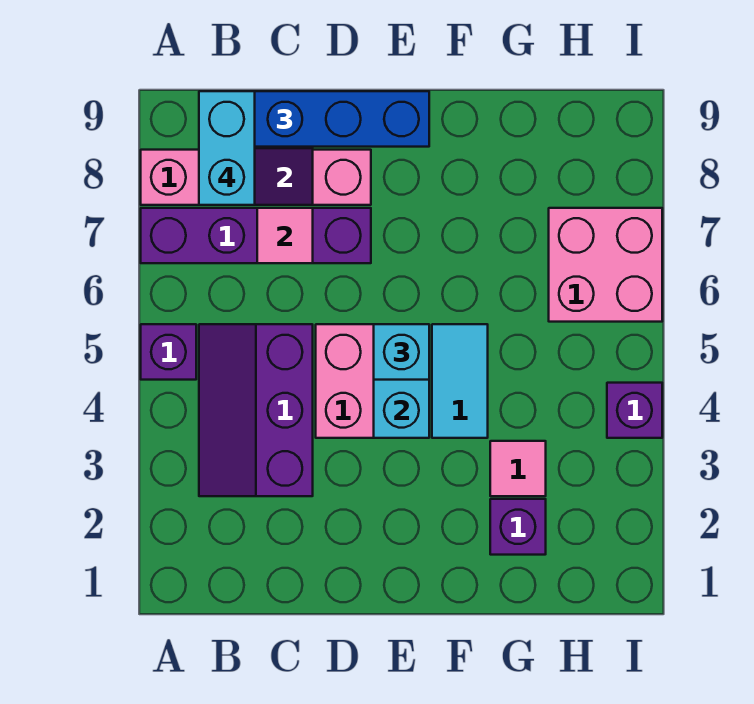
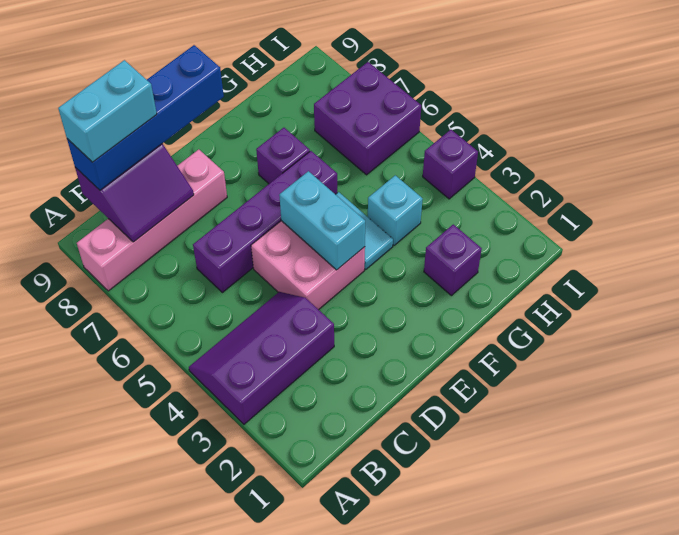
purple 1x1 brick [141,324,196,380] -> purple 1x1 brick moved to [256,128,310,184]
purple 1x4 brick [141,208,371,263] -> purple 1x4 brick moved to [193,151,337,293]
purple 2x3 slope [199,324,313,496] -> purple 2x3 slope turned to [189,292,334,424]
cyan 1x2 brick [199,91,255,205] -> cyan 1x2 brick turned to [58,60,157,162]
pink 1x1 tile [257,208,313,263] -> none
cyan 1x1 brick [374,324,429,380] -> cyan 1x1 brick moved to [368,175,423,245]
pink 1x1 tile [490,441,546,496] -> none
pink 2x2 brick [549,208,662,322] -> purple 2x2 brick [314,62,421,175]

